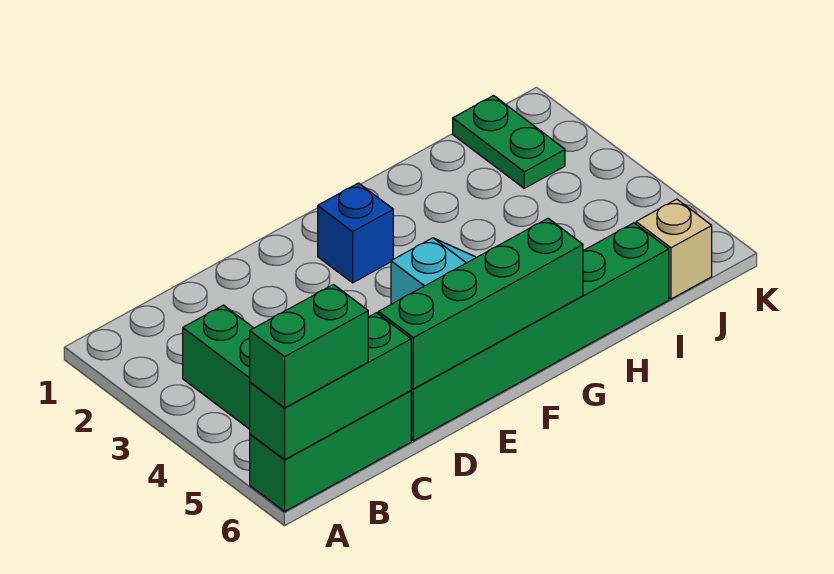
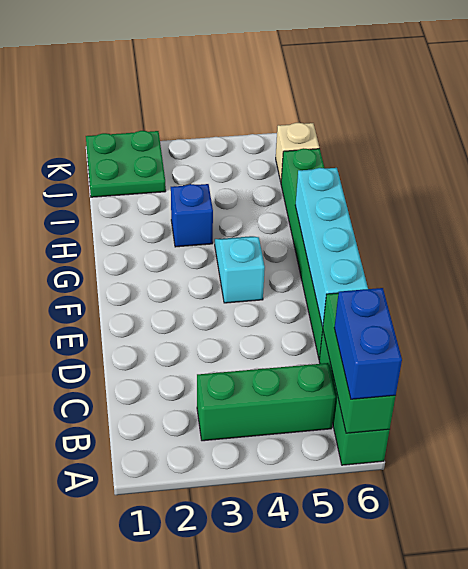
green 1x2 brick [250,285,368,408] -> blue 1x2 brick [334,288,402,399]
green 1x4 brick [378,218,583,389] -> cyan 1x4 brick [295,168,368,327]
blue 1x1 brick [318,183,393,283] -> blue 1x1 brick moved to [171,184,213,247]
green 1x2 plate [453,96,565,188] -> green 2x2 plate [86,131,166,197]

